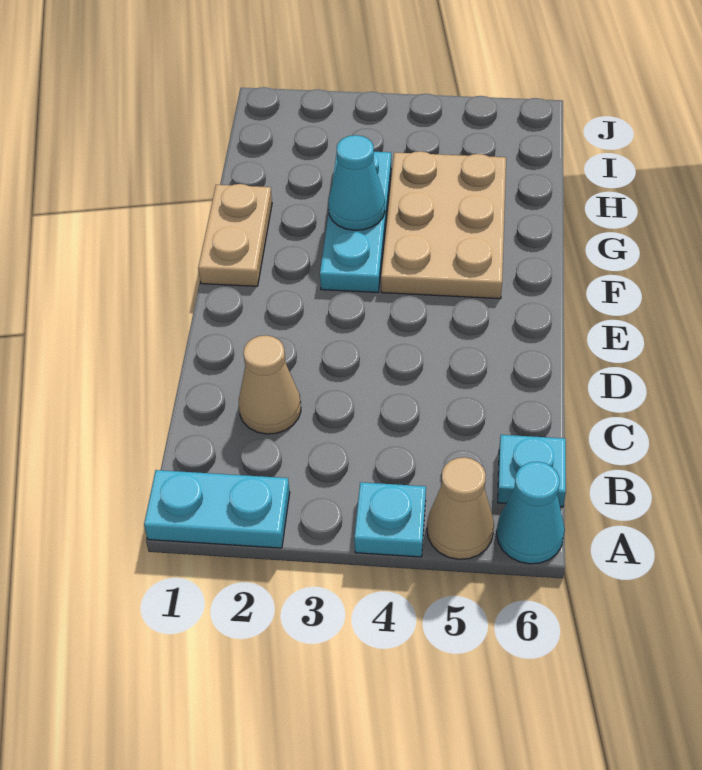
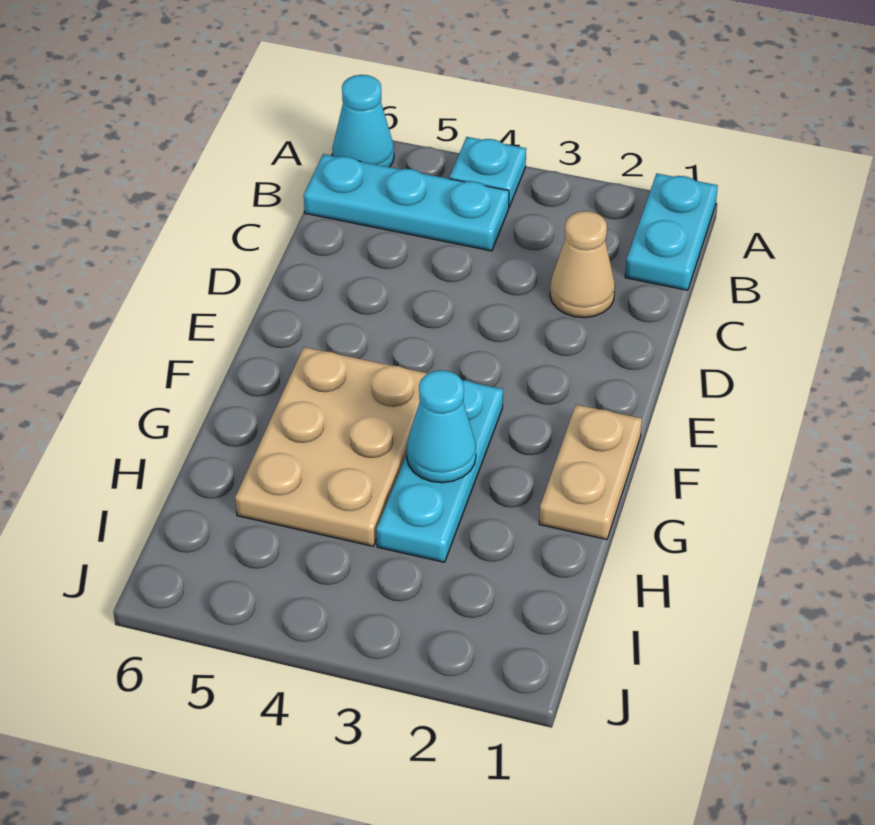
cyan 1x2 plate [144,470,290,548] -> cyan 1x2 plate turned to [625,174,718,290]
tan 1x1 cone [427,457,494,559] -> none
cyan 1x1 plate [498,435,566,507] -> cyan 1x3 plate [304,154,509,251]

